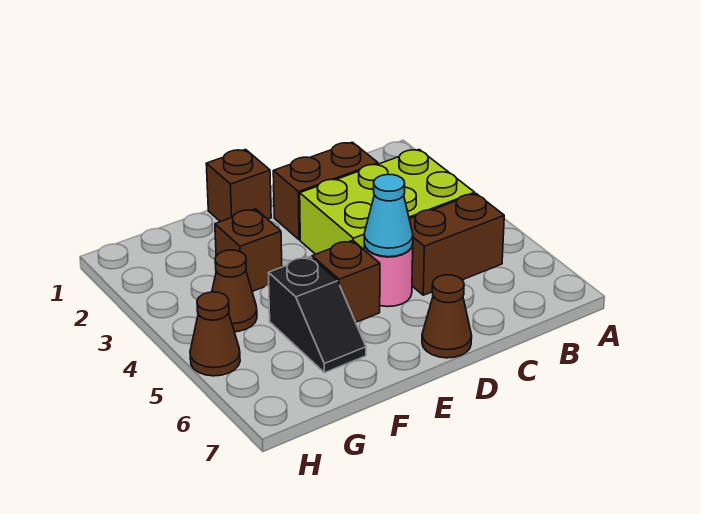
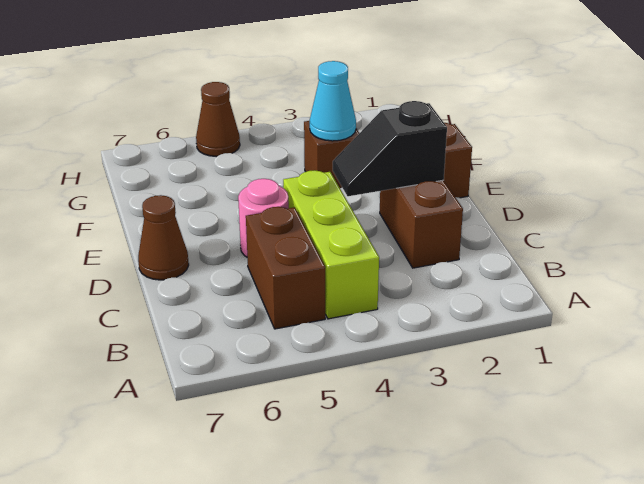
lime 2x3 brick [300,150,475,254] -> lime 1x3 brick [283,170,379,319]
cyan 1x1 cone [364,174,413,257] -> cyan 1x1 cone moved to [310,61,356,141]
brown 1x1 brick [312,240,380,322] -> none
black 1x2 slope [269,257,366,373] -> black 1x2 slope moved to [333,101,447,196]
brown 1x1 cone [212,250,257,332] -> none

